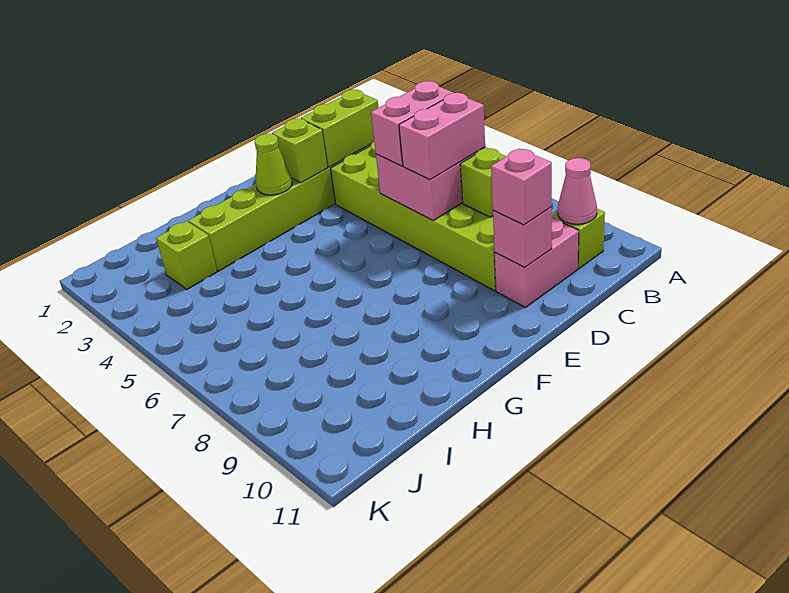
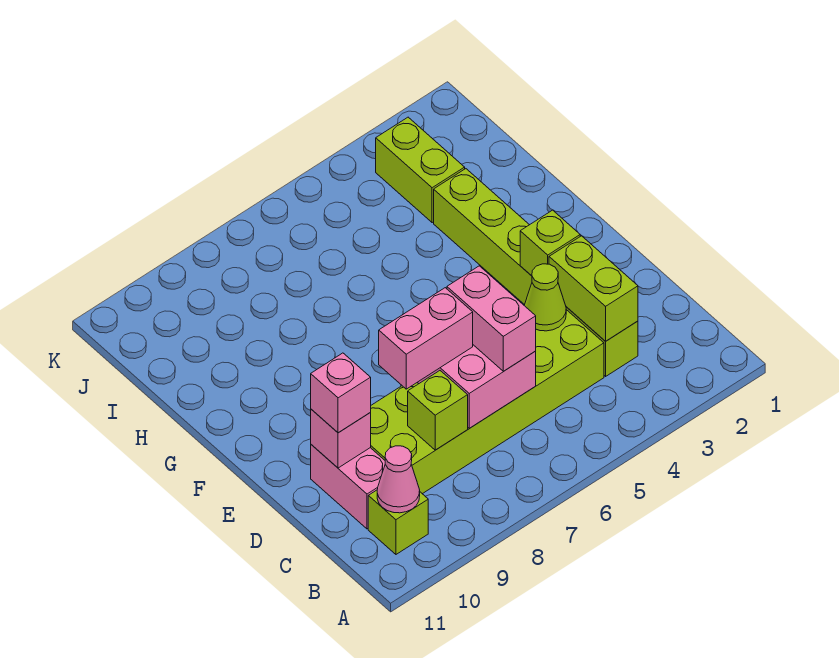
pink 1x2 brick [399,93,485,180] -> pink 1x2 brick turned to [379,288,473,389]
lime 1x1 cone [255,134,292,195] -> lime 1x1 cone moved to [524,264,566,331]
lime 1x1 brick [156,221,217,289] -> lime 1x2 brick [376,117,465,223]

